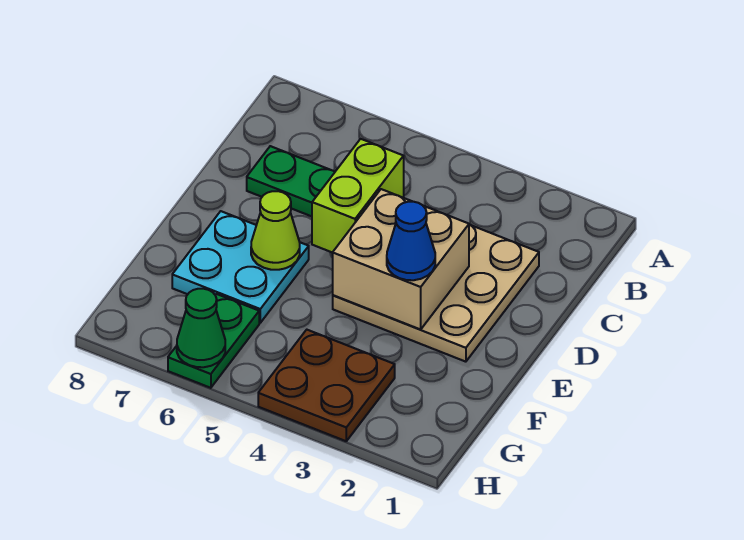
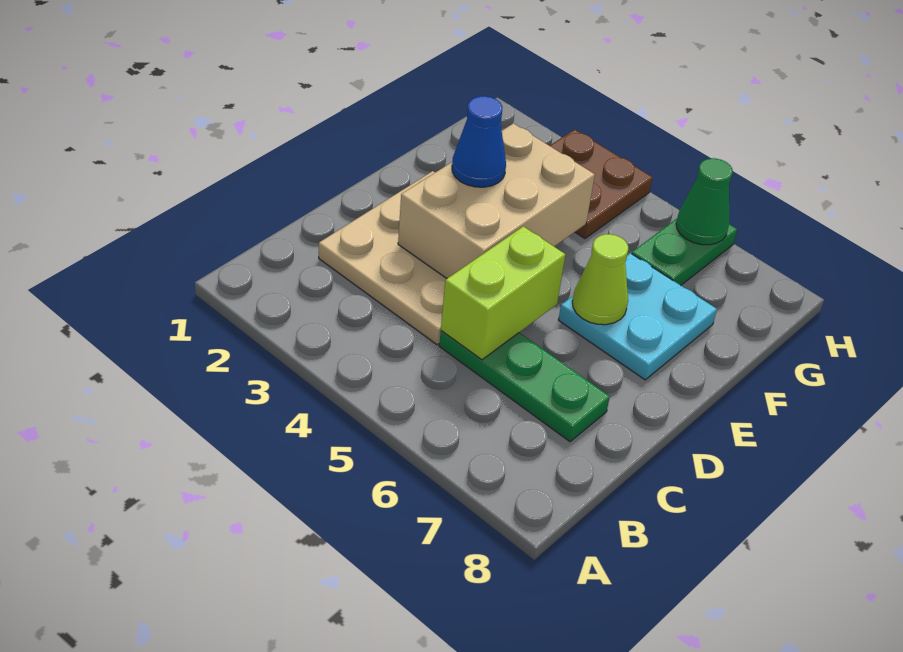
tan 2x2 brick [333,189,469,329] -> tan 2x3 brick [398,123,595,278]

